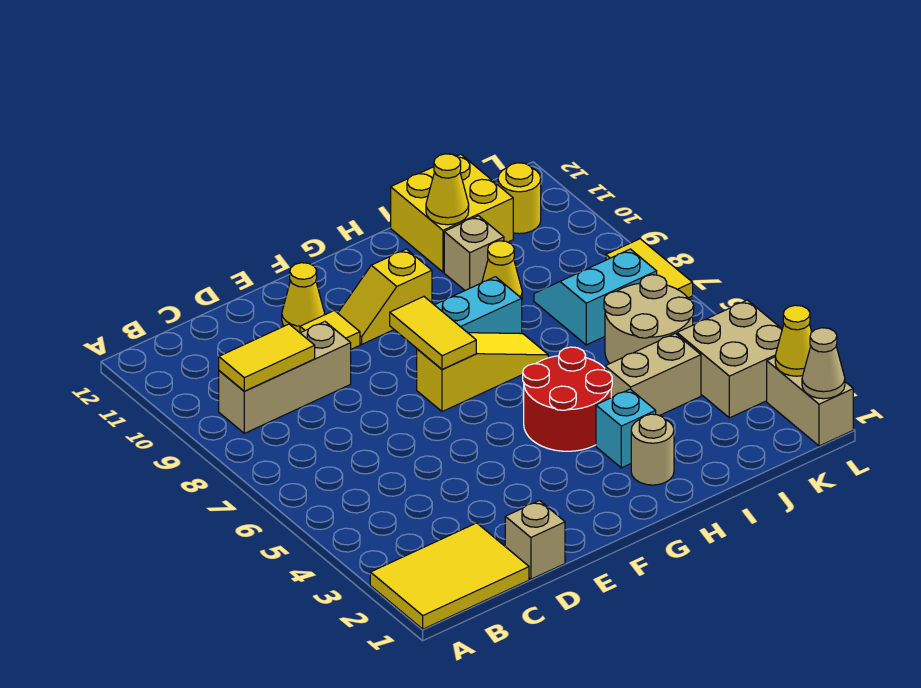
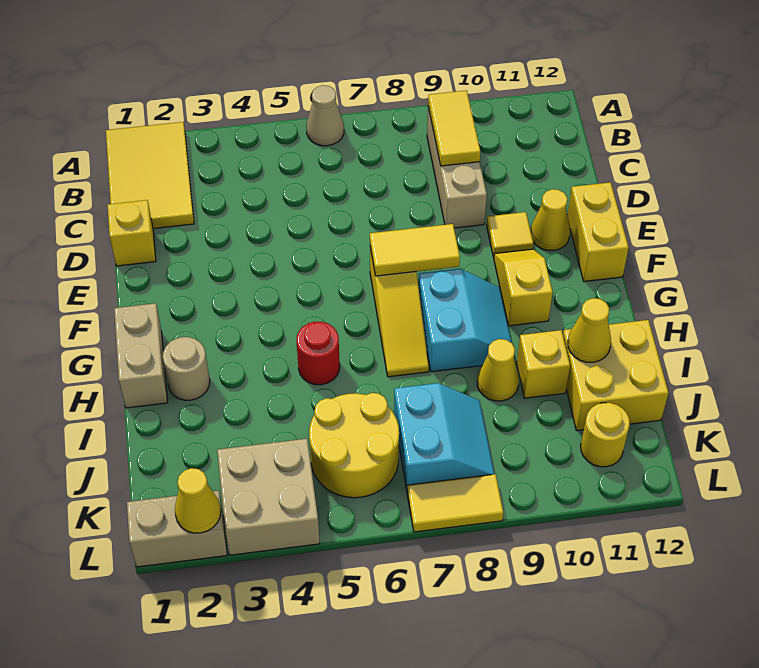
tan 1x1 brick [505,501,565,579] -> yellow 1x1 brick [108,200,156,266]
none -> yellow 1x2 brick [567,182,629,281]
red 2x2 round brick [523,347,612,451] -> red 1x1 round brick [296,322,340,385]
cyan 1x1 brick [596,389,656,468] -> none
tan 1x2 brick [605,333,701,416] -> tan 1x2 brick moved to [114,303,168,408]
tan 1x1 brick [444,216,504,290] -> yellow 1x1 brick [517,330,570,398]
tan 2x2 round brick [604,275,694,364] -> yellow 2x2 round brick [309,393,399,498]
tan 1x1 cone [802,328,845,399] -> tan 1x1 cone moved to [306,85,344,146]

